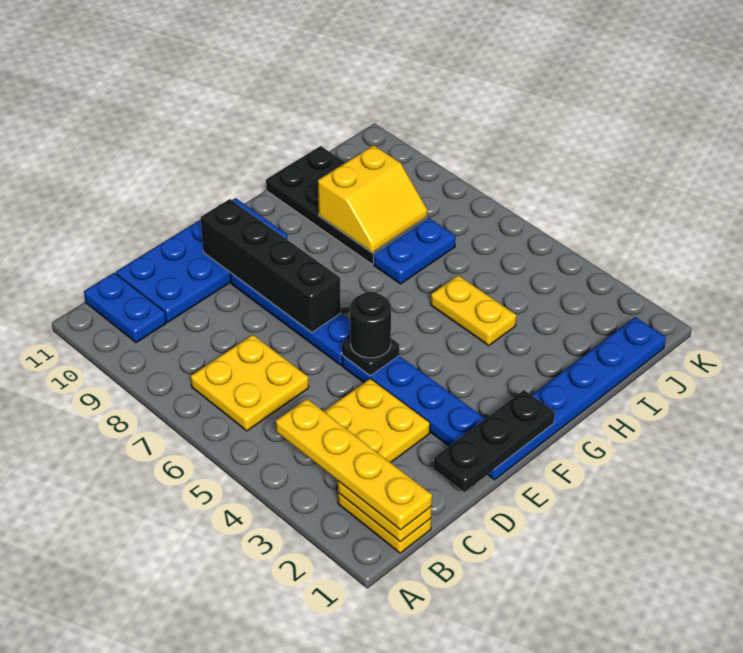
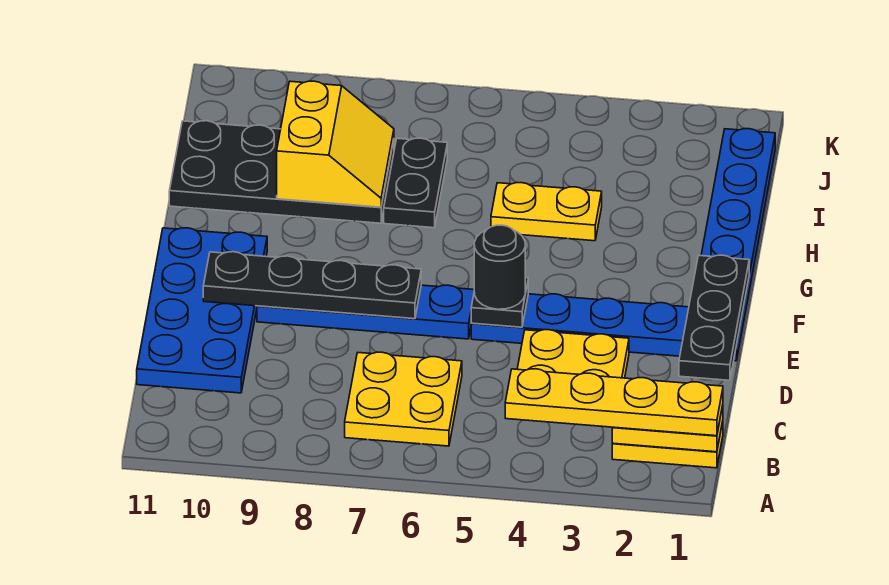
blue 1x2 plate [84,273,166,343] -> none
black 1x4 brick [201,199,341,332] -> black 1x4 plate [203,252,421,319]
blue 1x2 plate [374,218,456,284] -> black 1x2 plate [384,138,447,228]

